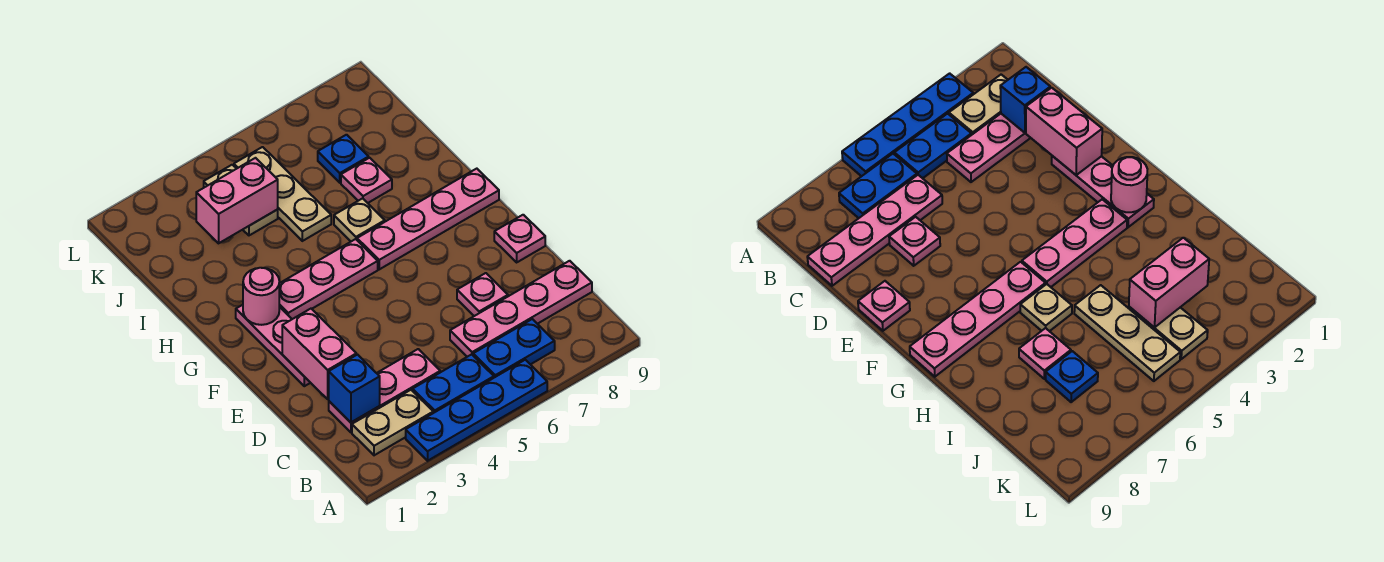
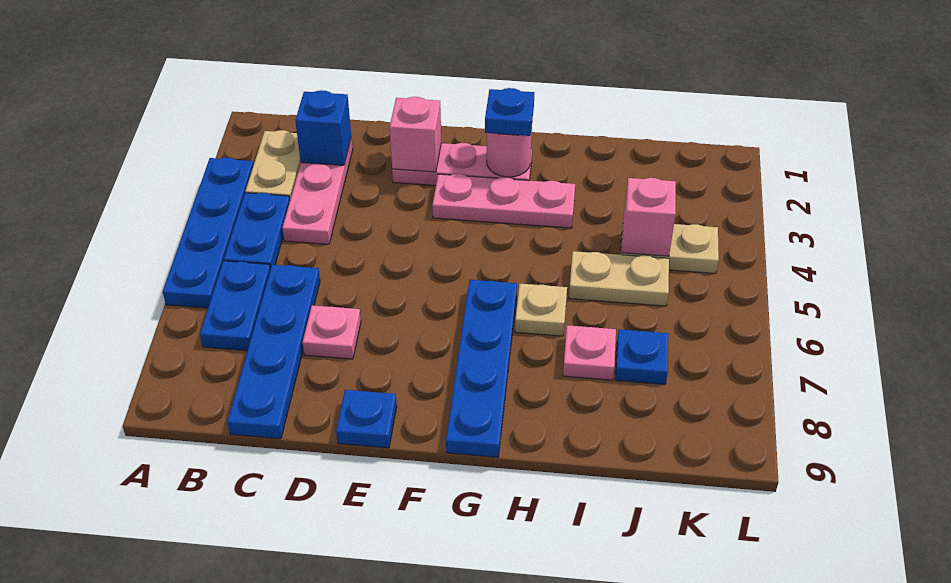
pink 1x4 plate [450,261,592,357] -> blue 1x4 plate [227,265,320,439]
pink 1x2 brick [282,309,356,399] -> pink 1x1 brick [390,97,441,172]
pink 1x1 plate [494,215,545,262] -> blue 1x1 plate [336,390,397,448]
none -> blue 1x1 plate [485,88,534,136]
pink 1x3 plate [279,239,378,319] -> pink 1x3 plate turned to [432,174,575,228]
pink 1x4 plate [357,169,499,269] -> blue 1x4 plate [446,280,517,457]
tan 1x3 plate [234,147,331,241] -> tan 1x2 plate [569,251,669,306]
pink 1x2 brick [196,158,278,243] -> pink 1x1 brick [622,178,676,256]

